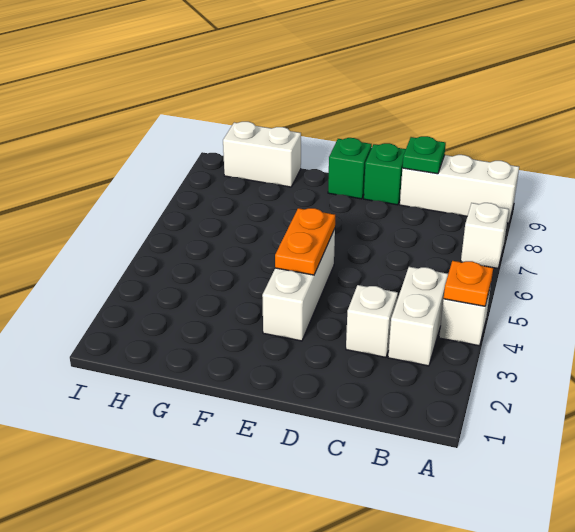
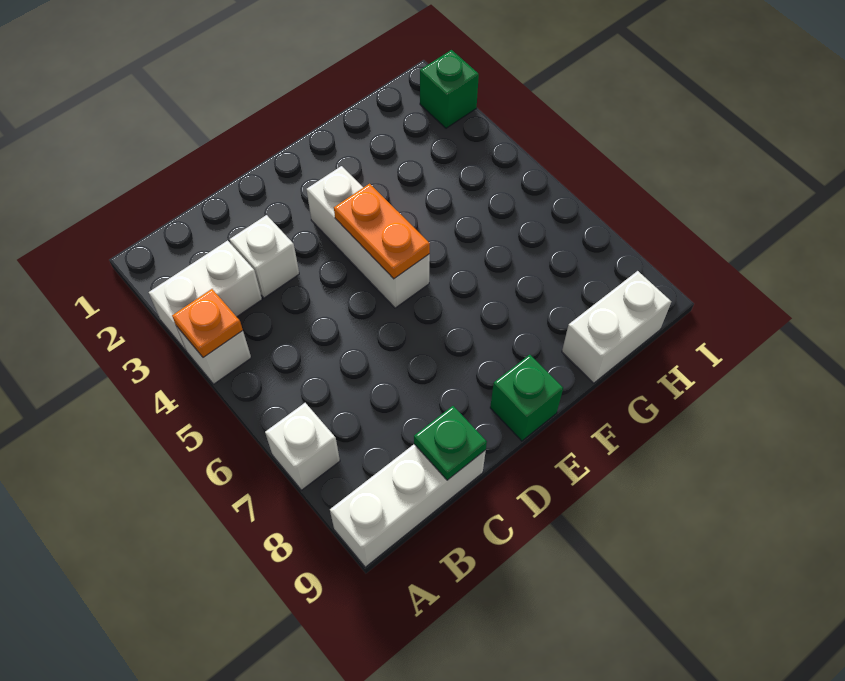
white 1x2 brick [388,267,448,366] -> white 1x2 brick turned to [149,240,262,351]
green 1x1 brick [364,143,406,205] -> green 1x1 brick moved to [420,50,479,128]

